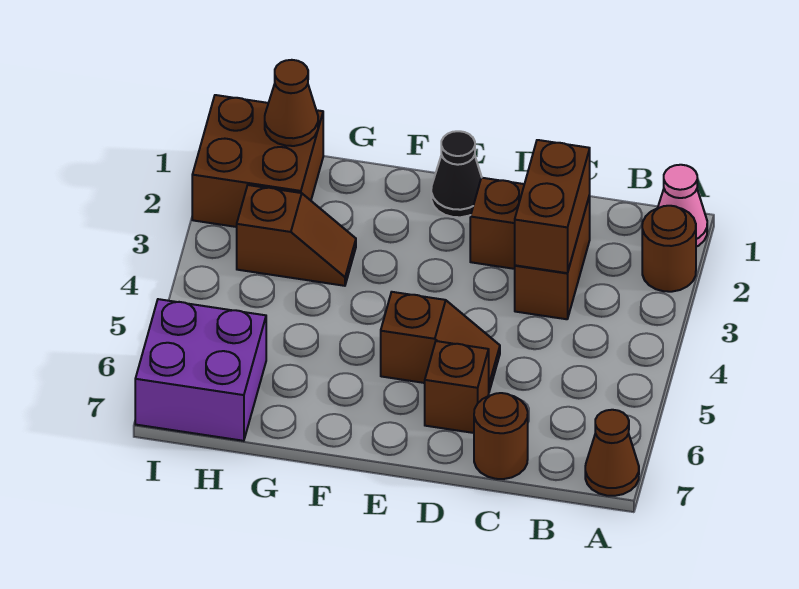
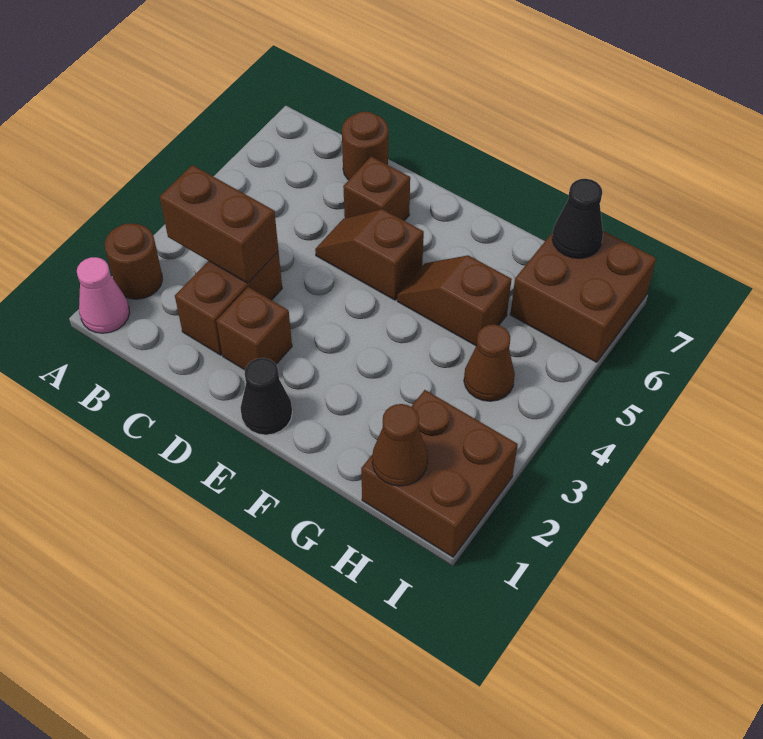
brown 1x1 cone [585,410,639,496] -> brown 1x1 cone moved to [464,325,515,401]
brown 1x2 brick [515,140,590,273] -> brown 1x2 brick turned to [160,165,279,283]
brown 1x2 slope [237,185,356,286] -> brown 1x2 slope moved to [397,255,512,346]
purple 2x2 brick [135,299,266,441] -> brown 2x2 brick [510,231,656,362]
none -> black 1x1 cone [552,179,603,259]

